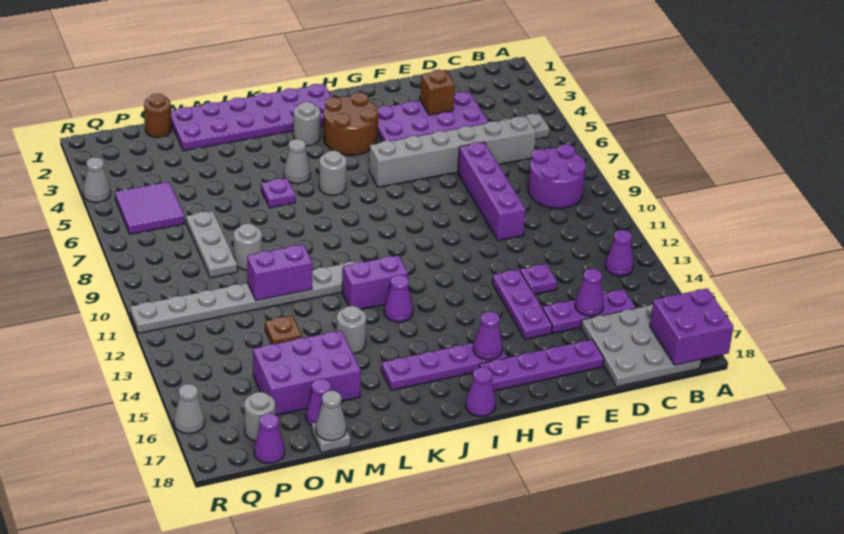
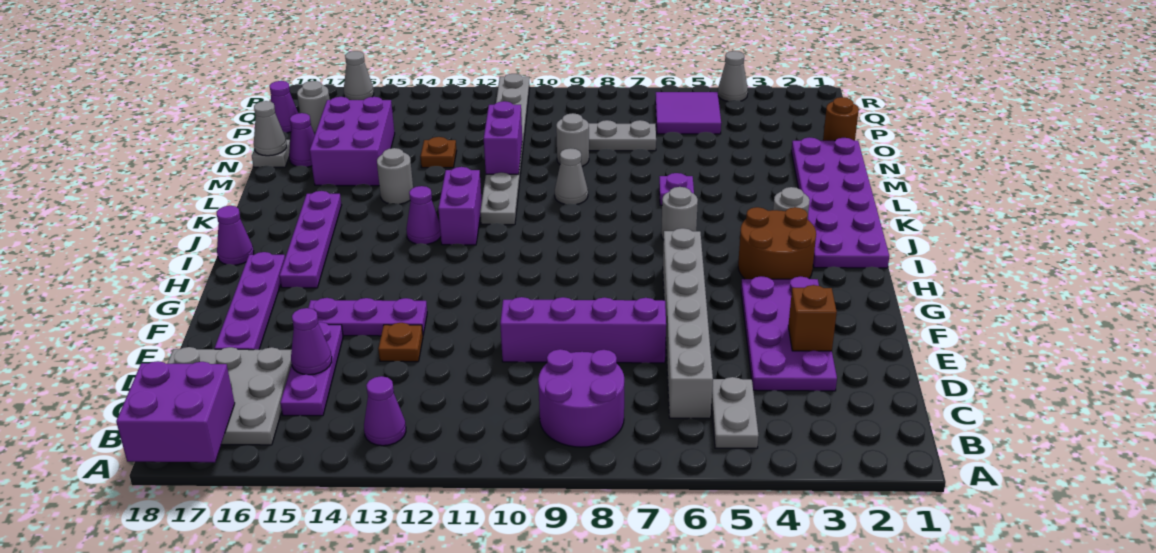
purple 1x1 plate [520,264,557,294] -> brown 1x1 plate [378,323,423,362]
purple 1x1 cone [473,312,503,360] -> none
grey 1x1 cone [284,139,311,184] -> grey 1x1 cone moved to [555,148,588,205]

